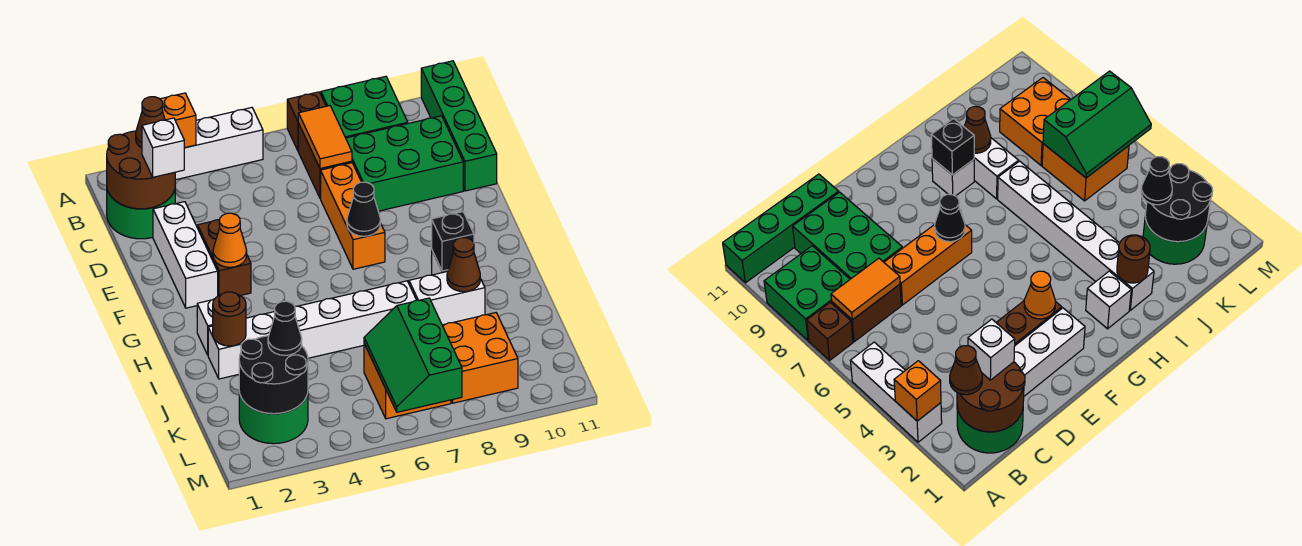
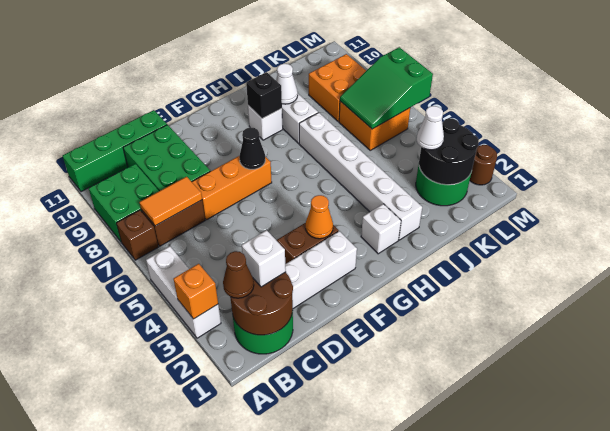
brown 1x1 round brick [213,292,246,346] -> brown 1x1 round brick moved to [470,145,497,185]
brown 1x1 cone [447,238,480,292] -> white 1x1 cone [276,64,298,104]
black 1x1 cone [268,301,302,355] -> white 1x1 cone [417,106,444,150]
green 2x3 slope [364,298,462,412] -> green 2x3 slope turned to [340,47,433,129]

